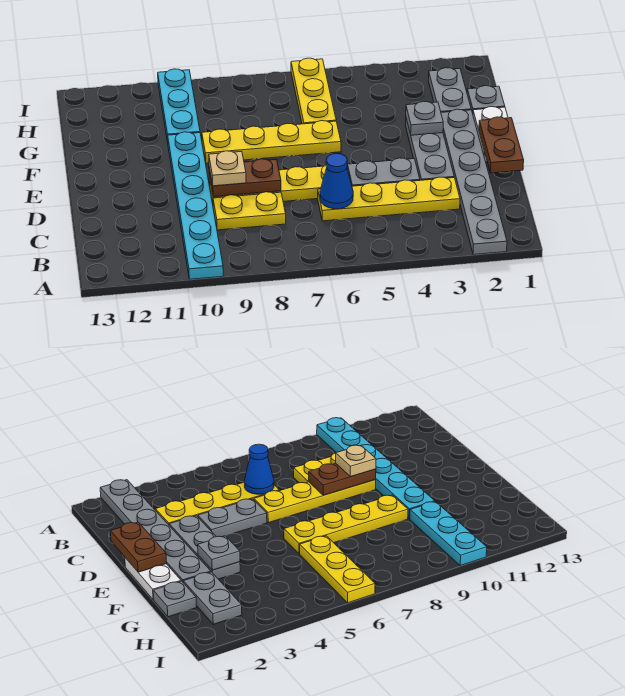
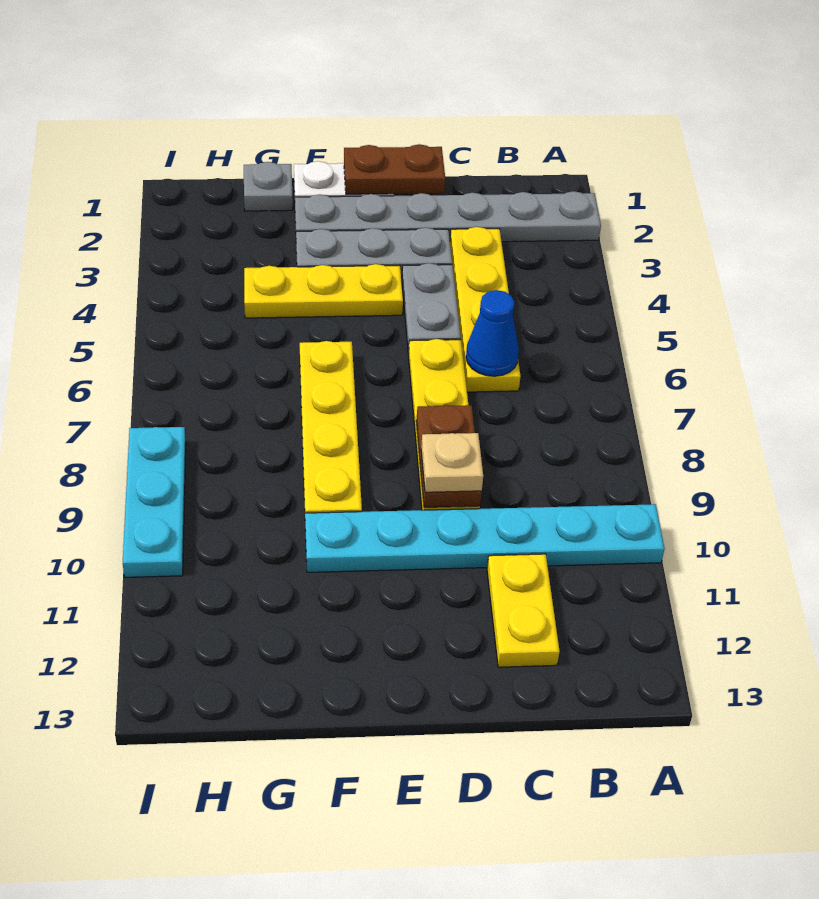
yellow 1x2 plate [213,192,286,230] -> yellow 1x2 plate moved to [487,554,560,667]
grey 1x1 plate [406,101,443,135] -> none
grey 1x2 plate [428,68,471,112] -> none
yellow 1x3 plate [291,58,336,124] -> yellow 1x3 plate moved to [244,264,403,318]
cyan 1x3 plate [158,69,200,142] -> cyan 1x3 plate turned to [123,427,186,577]

